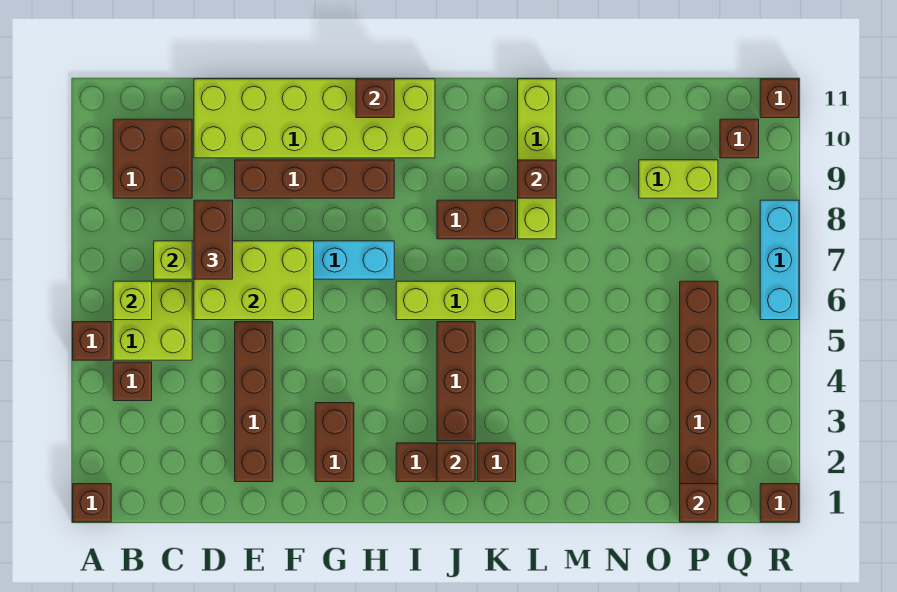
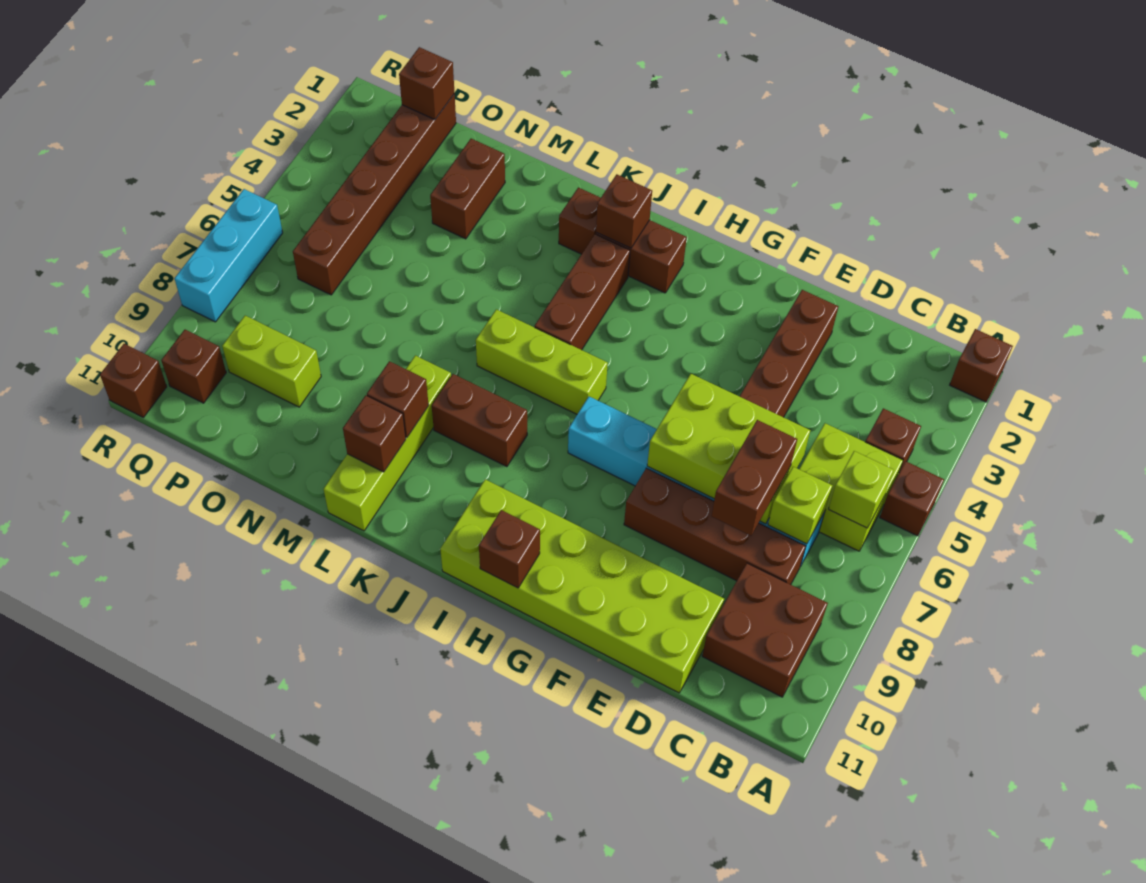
brown 1x4 brick [235,160,394,198] -> brown 1x4 brick moved to [624,468,806,585]
brown 1x2 brick [315,403,354,482] -> brown 1x2 brick moved to [430,139,505,239]
brown 1x1 brick [760,484,799,522] -> brown 1x1 brick moved to [343,395,406,472]

